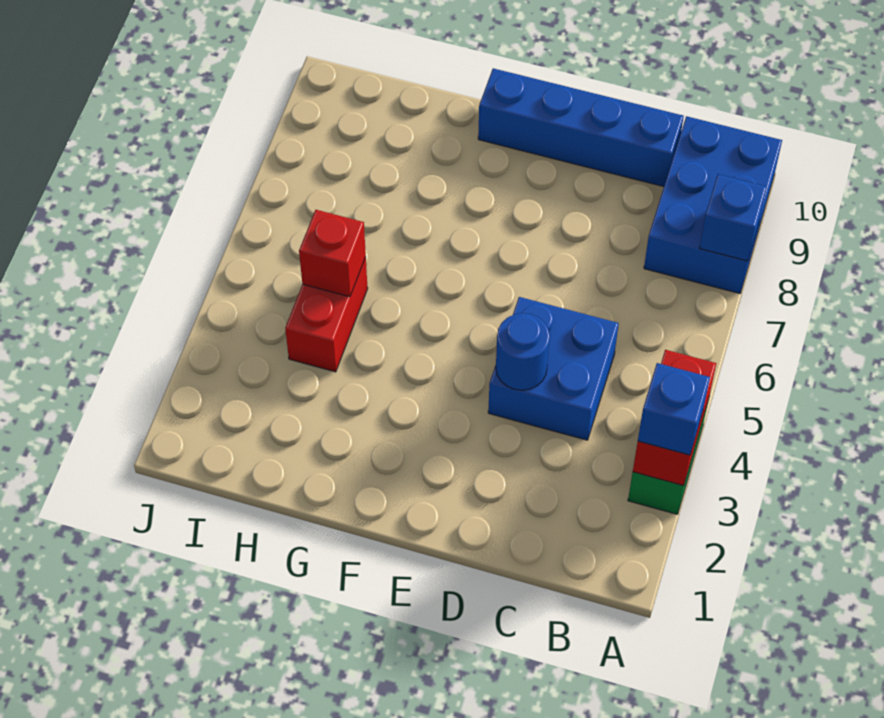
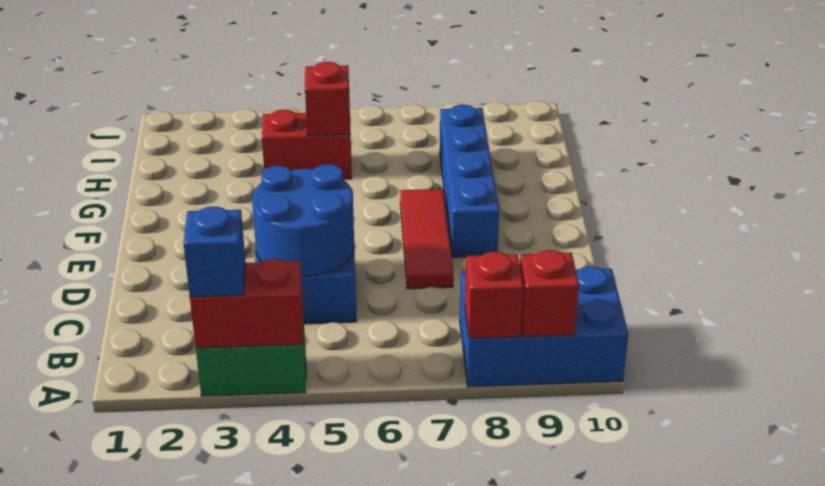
blue 1x1 brick [700,174,767,261] -> red 1x1 brick [465,252,523,339]
none -> red 1x1 brick [520,250,579,337]
blue 1x4 brick [478,68,684,187] -> blue 1x4 brick moved to [440,105,499,257]
blue 1x1 round brick [496,313,550,390] -> blue 2x2 round brick [252,164,354,276]
none -> red 1x3 tile [400,189,454,289]

